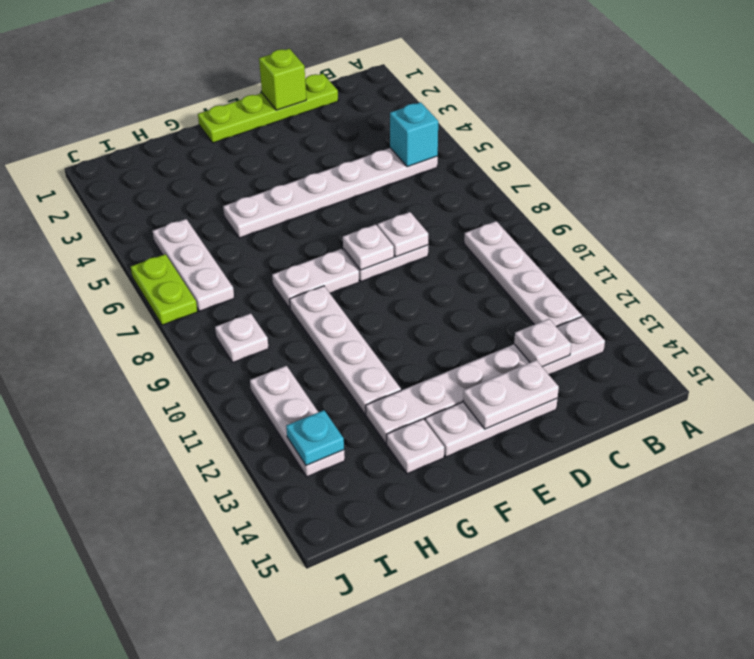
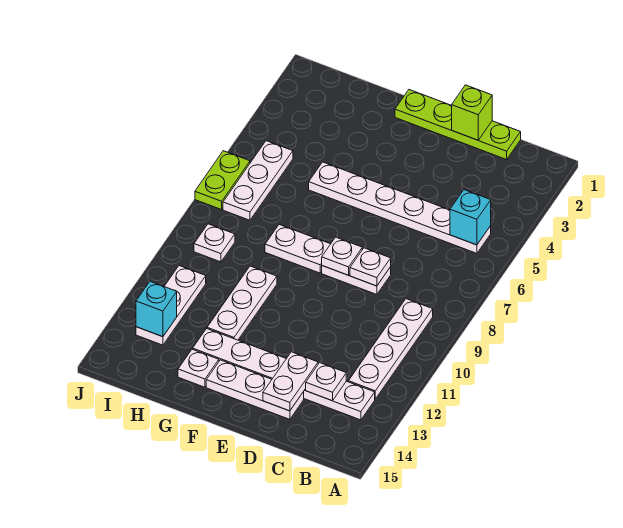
white 1x2 plate [463,360,559,429] -> white 1x2 plate turned to [263,352,318,411]
white 1x4 plate [290,286,401,415] -> white 1x3 plate [207,266,277,340]
cyan 1x1 plate [286,410,344,466] -> cyan 1x1 brick [136,281,177,337]

